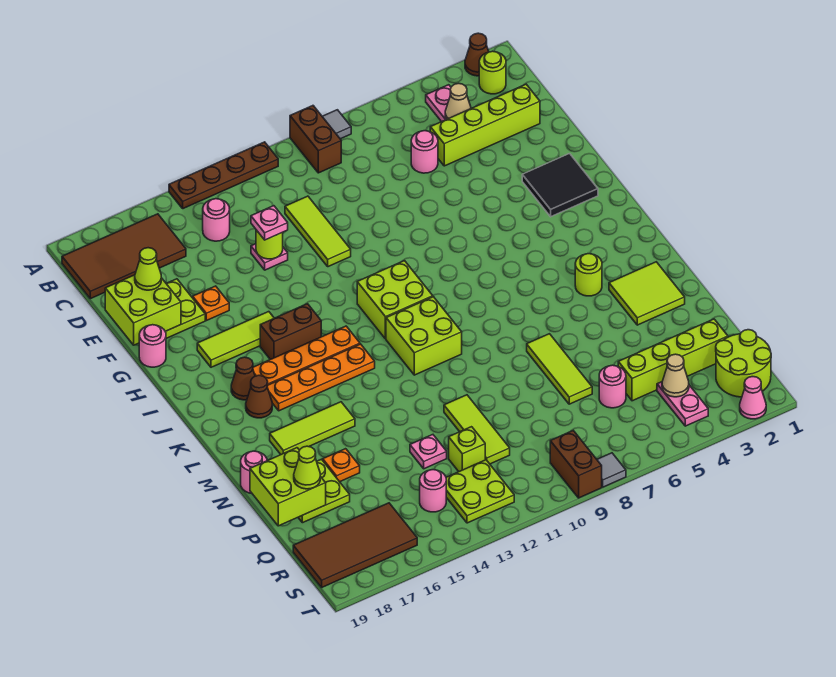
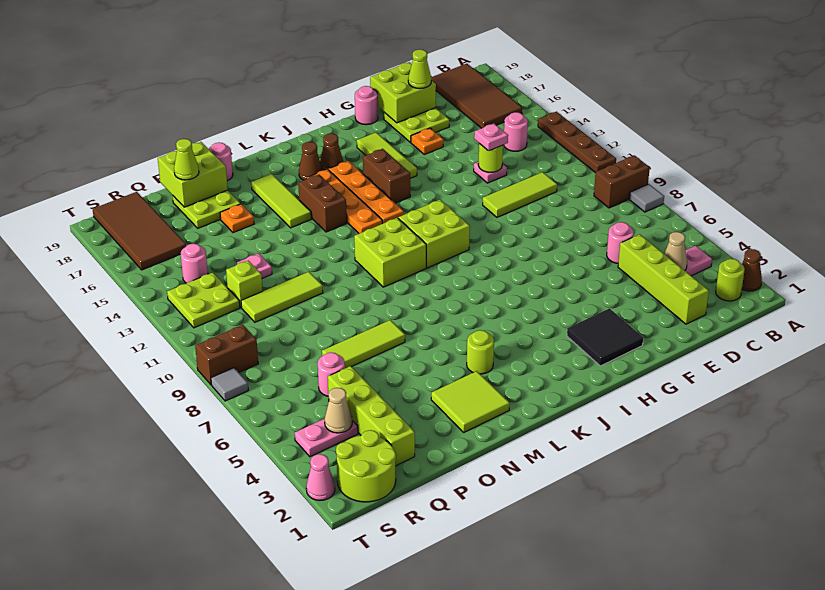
none -> brown 1x2 brick [298,174,347,232]

